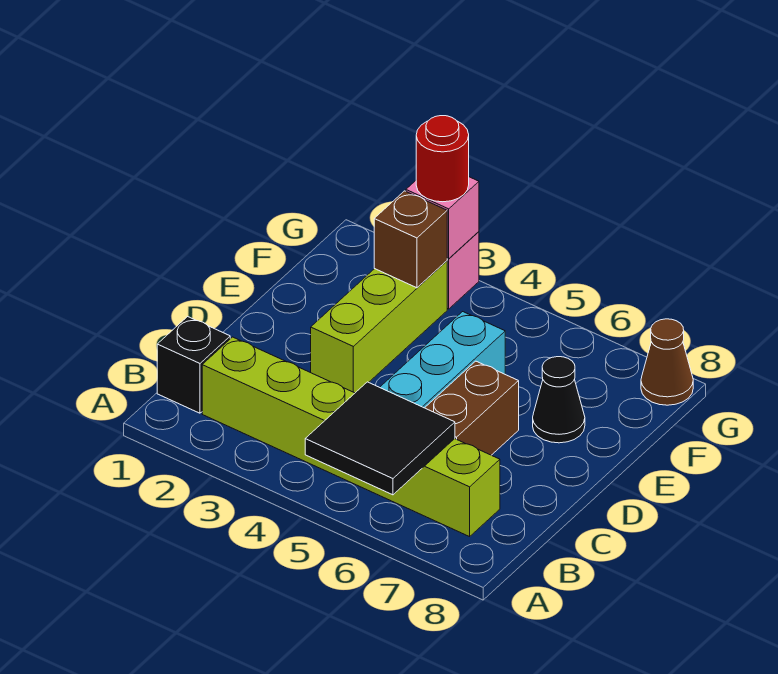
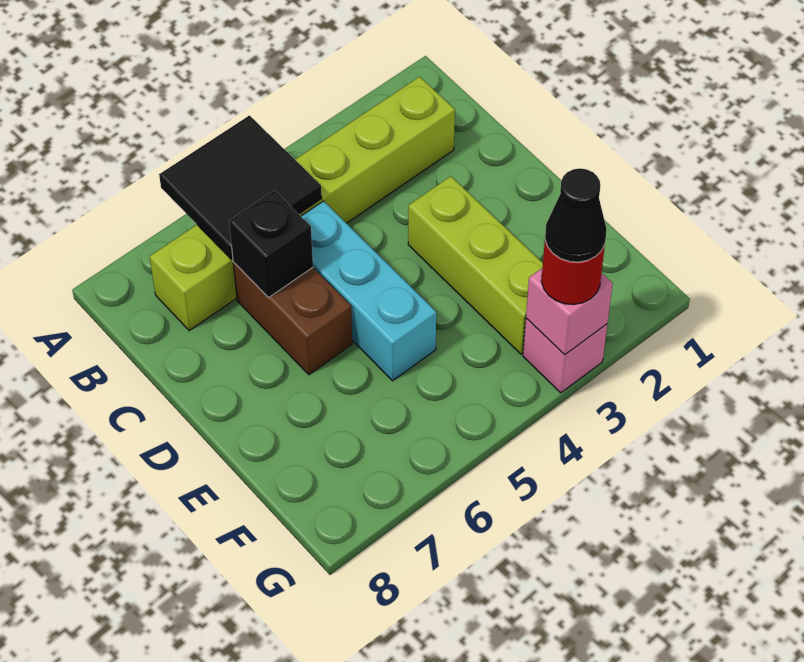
black 1x1 brick [157,317,230,413] -> black 1x1 brick moved to [229,190,313,298]
black 1x1 cone [533,357,585,443] -> black 1x1 cone moved to [545,168,606,262]
brown 1x1 brick [374,191,447,288] -> none
brown 1x1 cone [641,319,693,405] -> none

